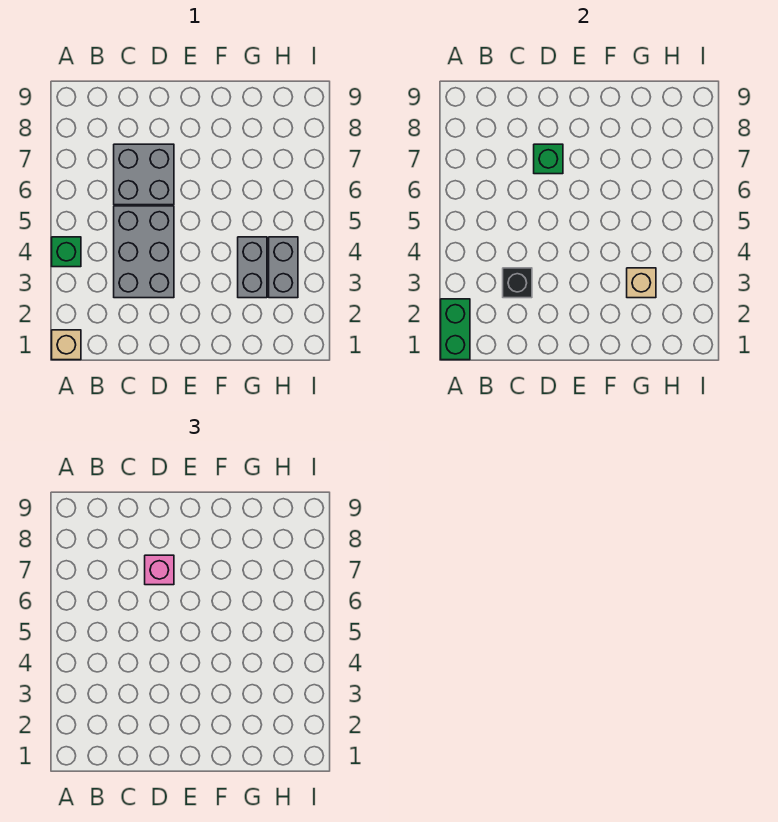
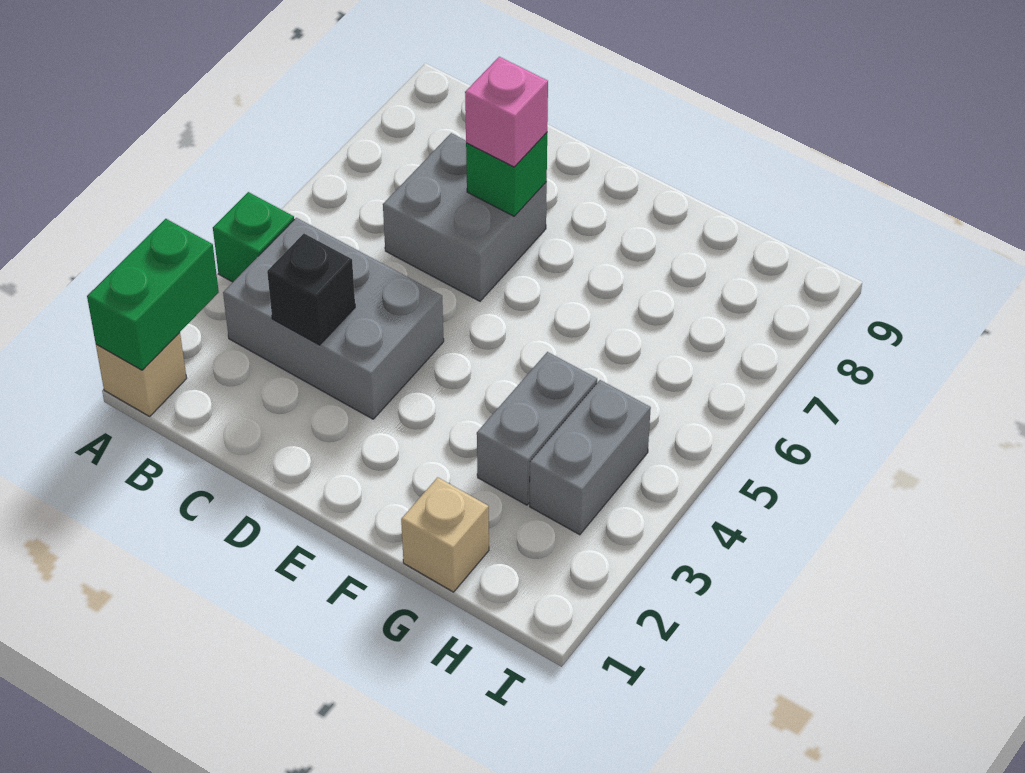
grey 2x3 brick [114,206,174,298] -> grey 2x3 brick turned to [223,218,444,419]
tan 1x1 brick [627,268,656,298] -> tan 1x1 brick moved to [401,477,489,592]

